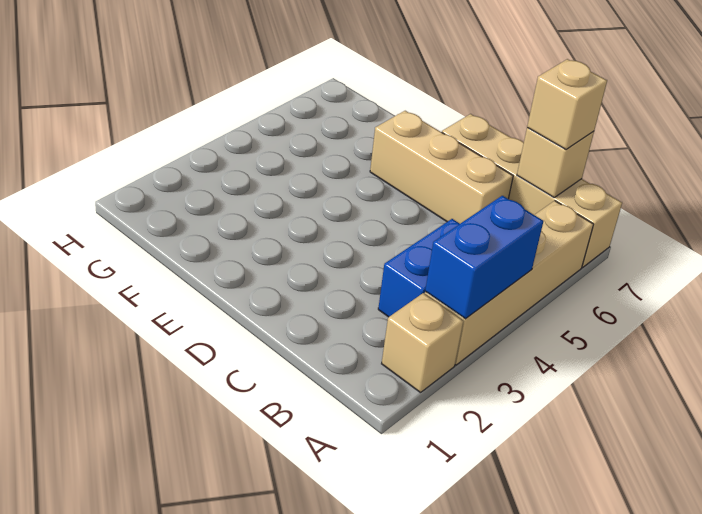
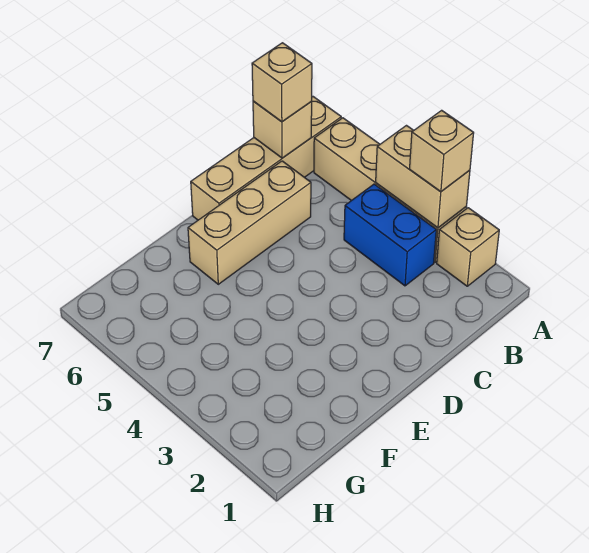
blue 1x2 brick [425,196,543,319] -> tan 1x2 brick [376,126,470,228]
none -> tan 1x1 brick [410,110,474,192]

